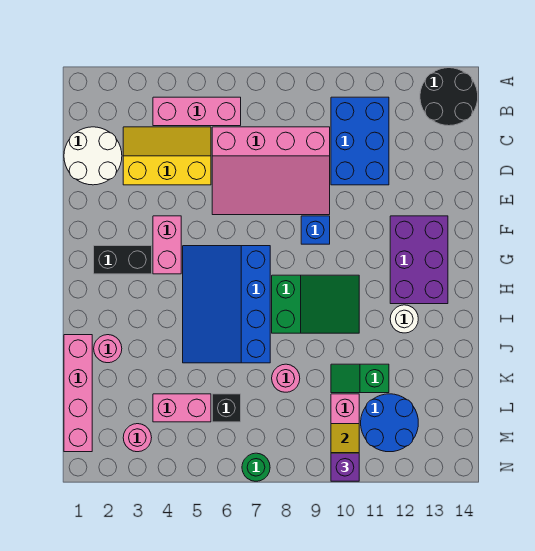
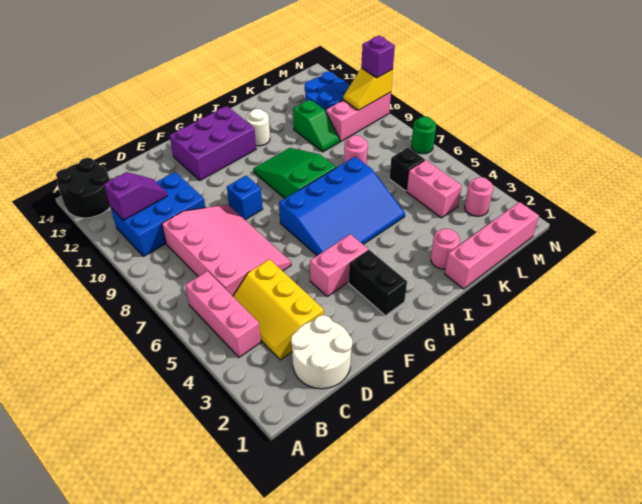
none -> purple 1x2 slope [104,172,167,220]

